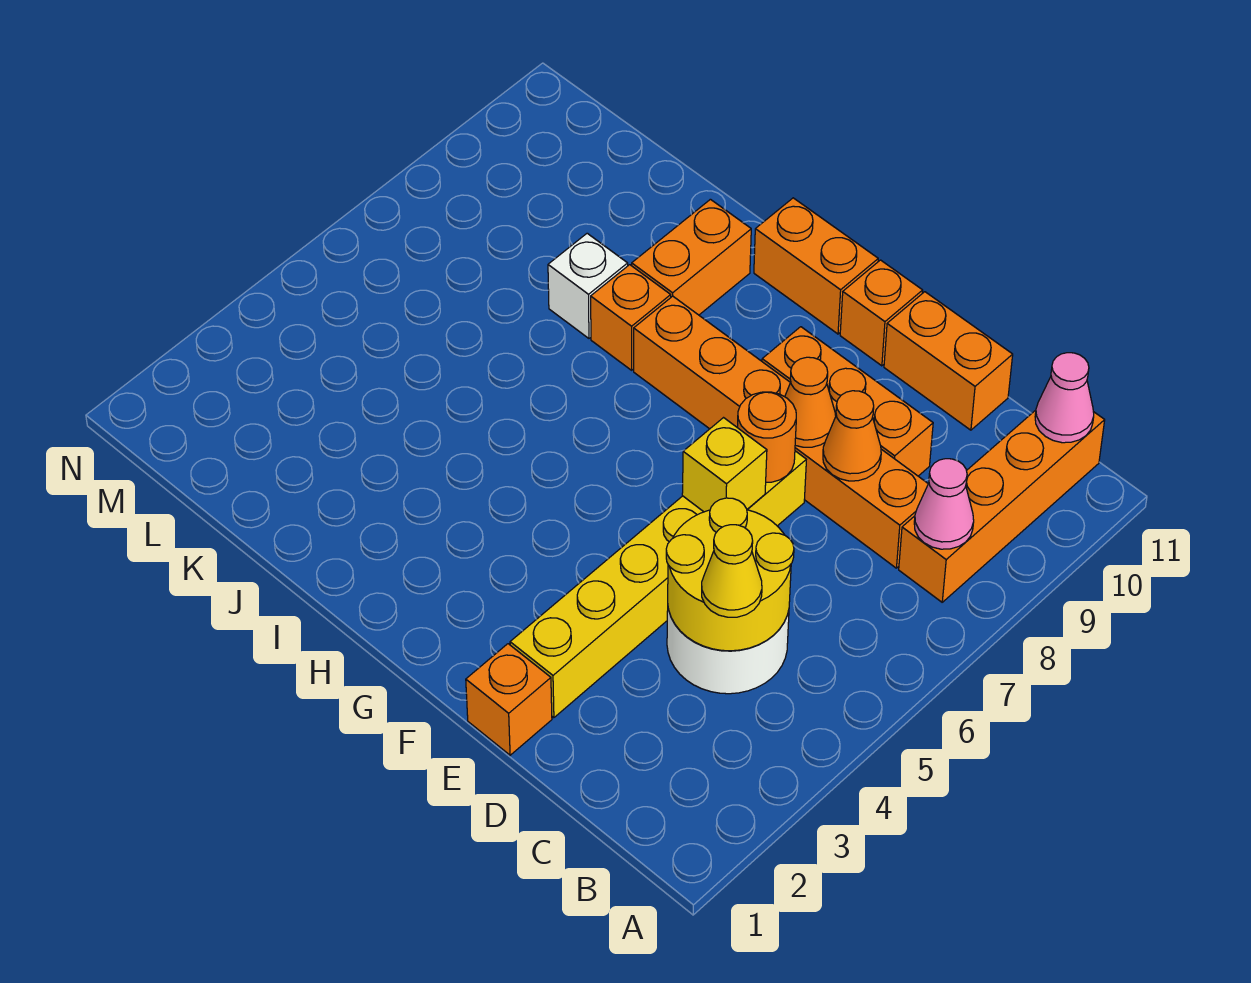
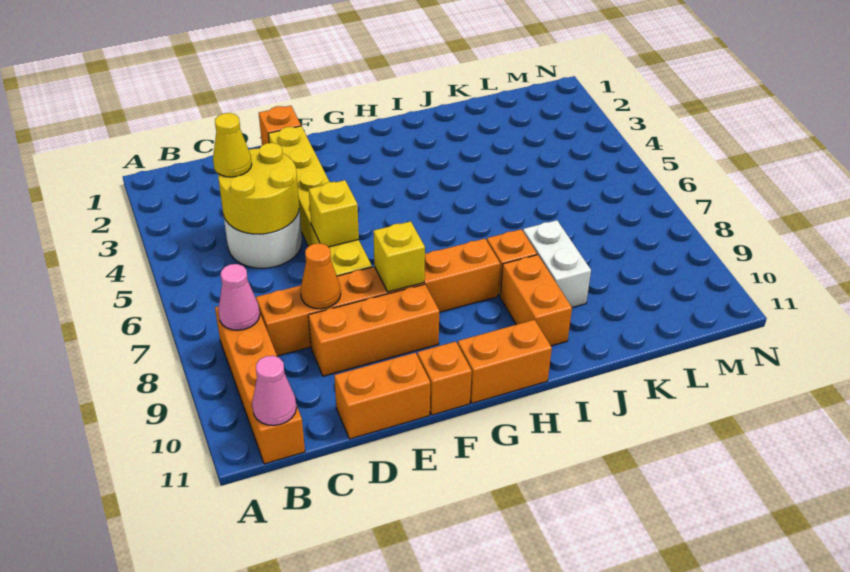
orange 1x1 round brick [737,392,796,482] -> none
orange 1x1 cone [785,357,836,447] -> none
none -> yellow 1x1 brick [374,221,425,292]
white 1x1 brick [548,233,628,338] -> white 1x2 brick [523,220,591,308]

